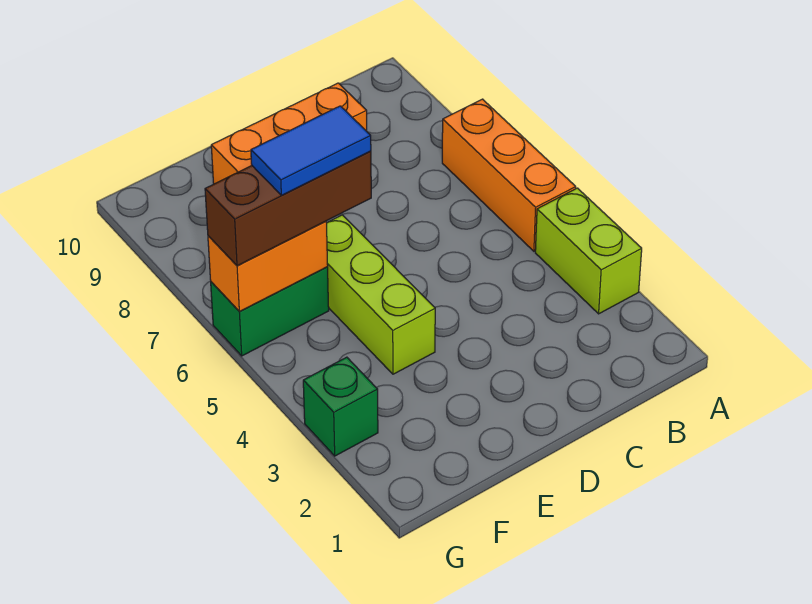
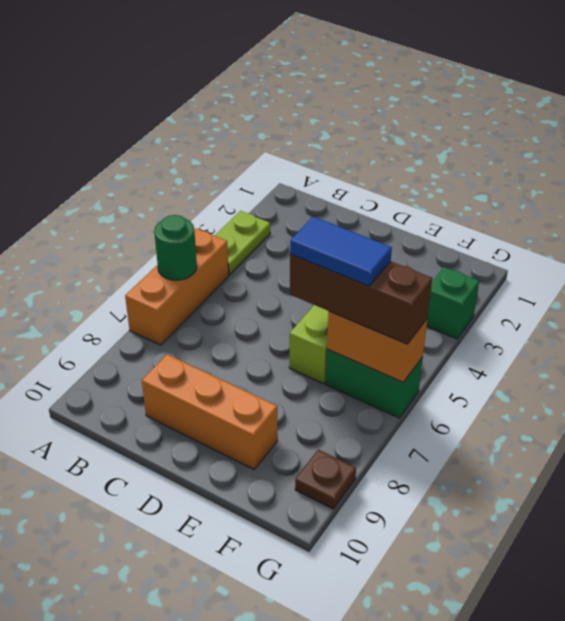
lime 1x2 brick [535,188,642,314] -> lime 1x2 plate [215,211,270,275]
none -> green 1x1 round brick [154,215,197,280]
none -> brown 1x1 plate [295,450,356,509]

